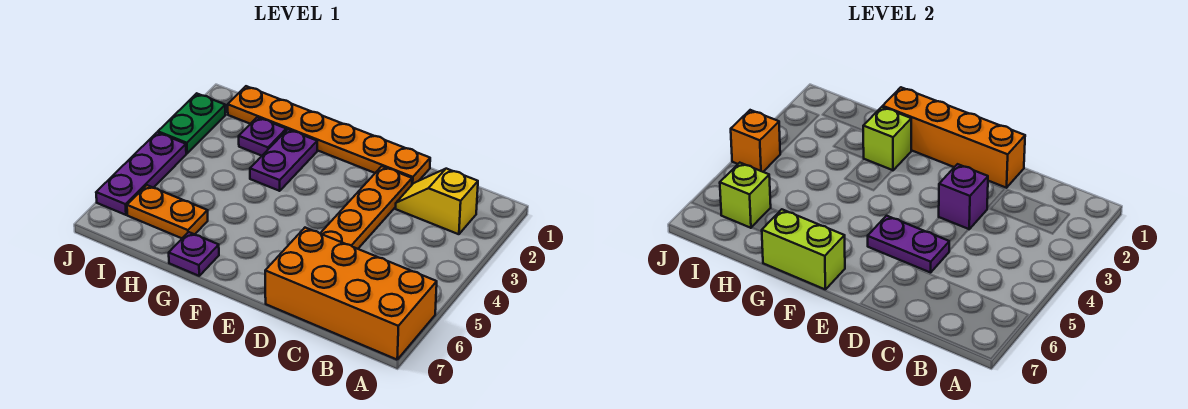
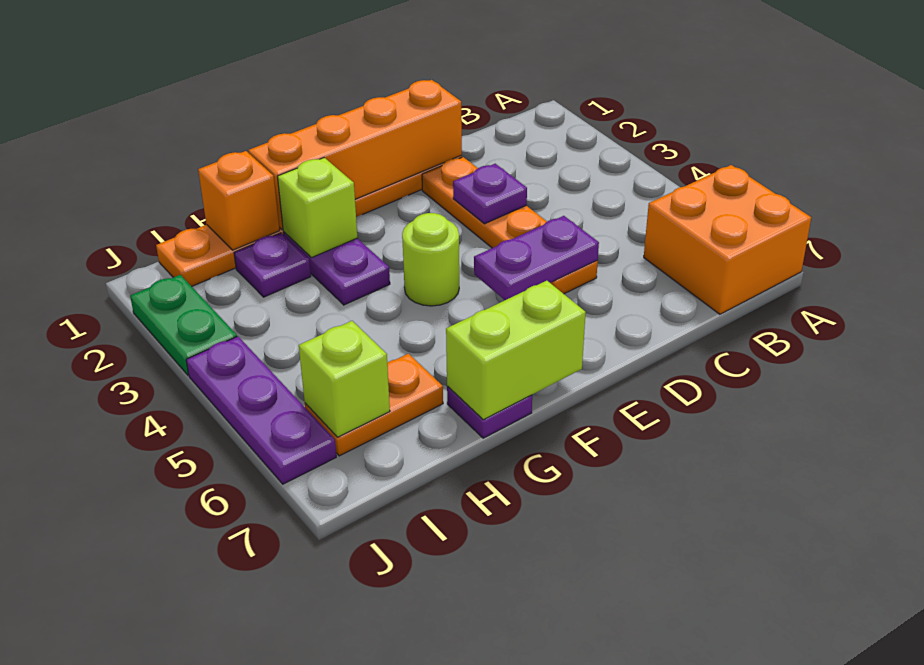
orange 2x4 brick [265,228,437,360] -> orange 2x2 brick [644,165,811,314]
yellow 1x2 slope [396,169,478,234] -> none
purple 1x1 brick [939,164,988,229] -> purple 1x1 plate [453,164,527,224]
none -> lime 1x1 round brick [402,213,459,306]
orange 1x1 brick [731,110,780,172] -> orange 1x1 brick moved to [198,151,280,250]

